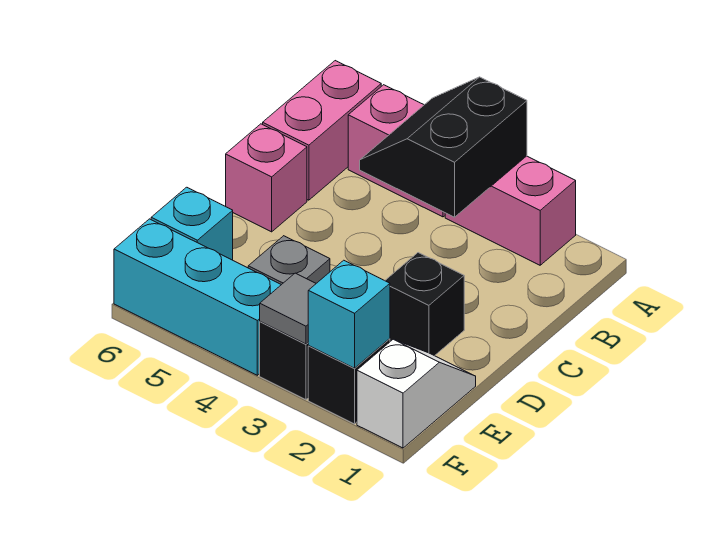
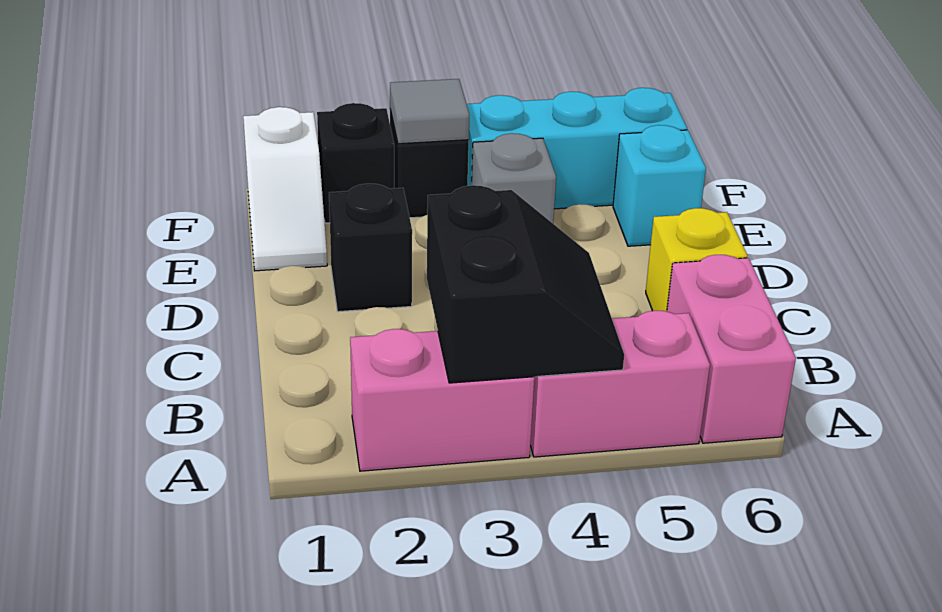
pink 1x1 brick [226,124,307,232] -> yellow 1x1 brick [646,208,747,312]
cyan 1x1 brick [308,260,390,368] -> none

